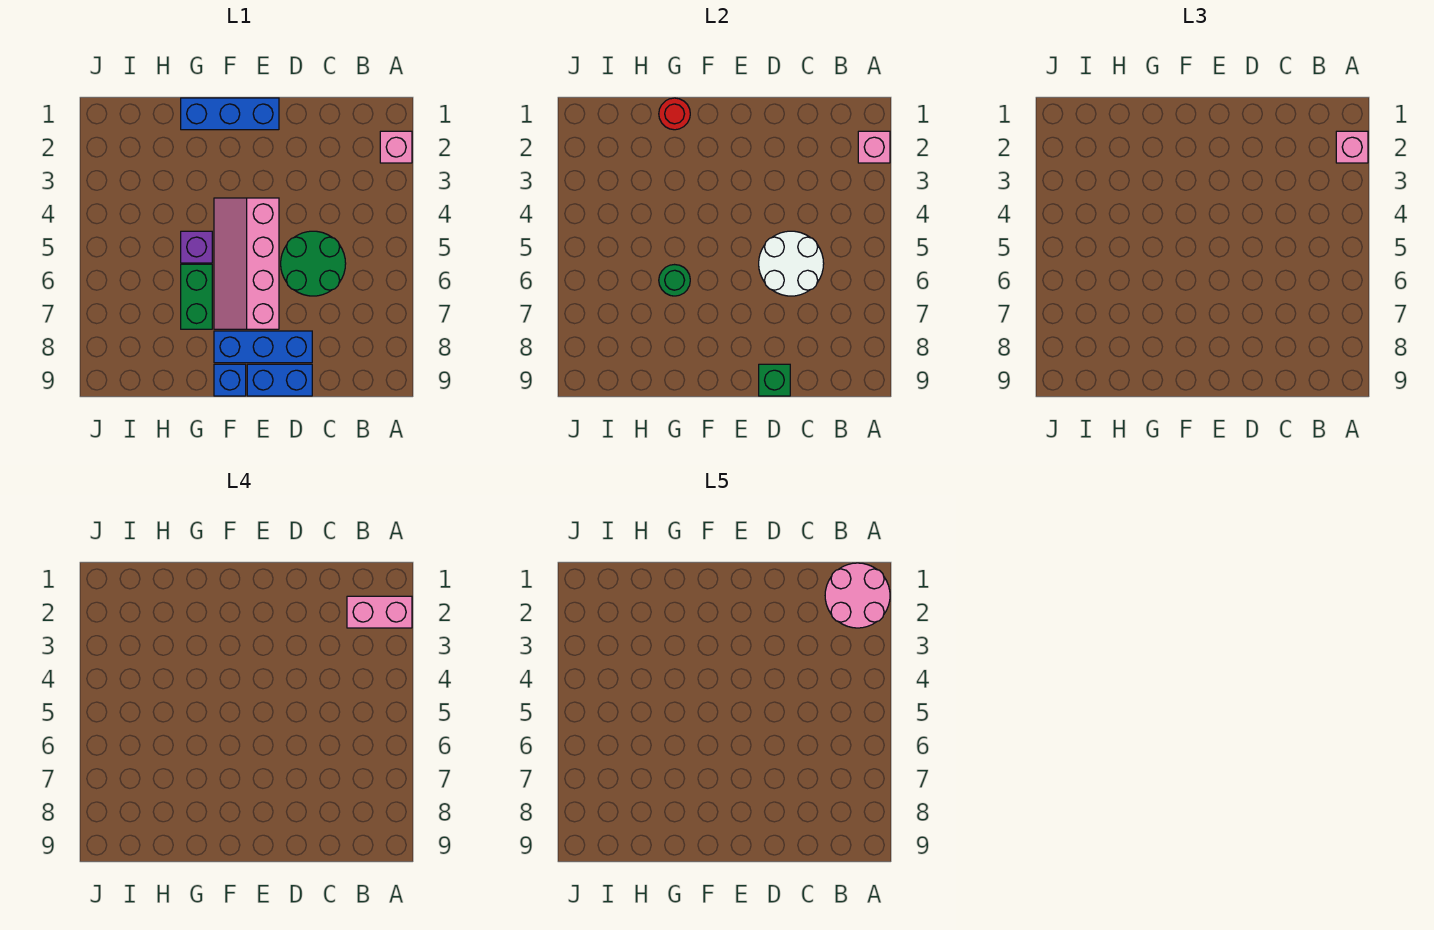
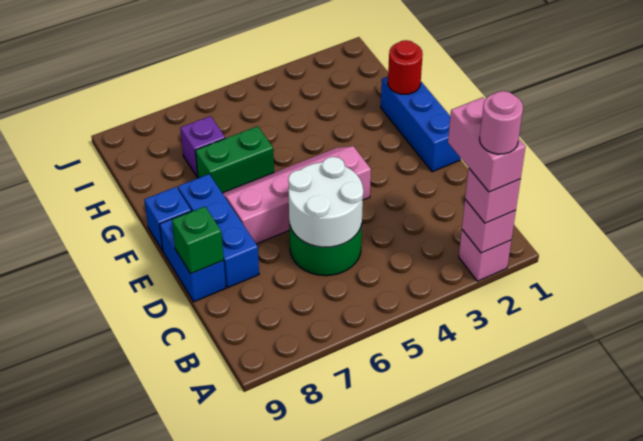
pink 2x2 round brick [825,563,890,628] -> pink 1x1 round brick [480,91,523,154]
purple 1x1 brick [181,231,212,263] -> purple 1x1 brick moved to [180,116,225,177]
green 1x1 round brick [659,265,690,296] -> none

